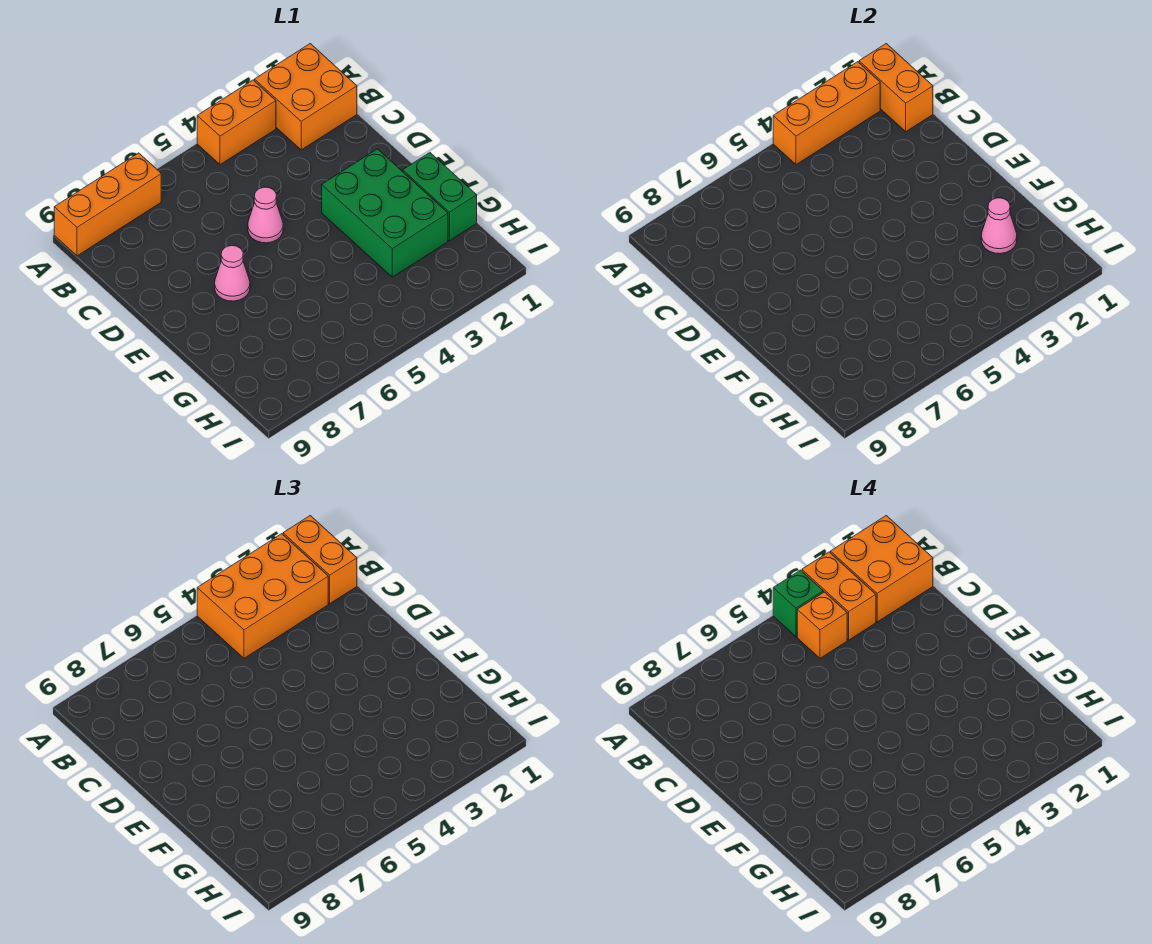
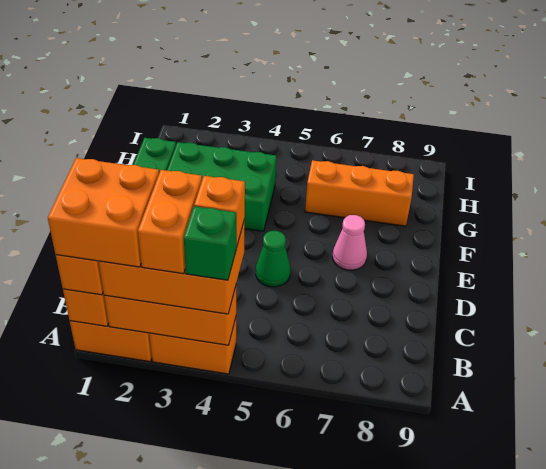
orange 1x3 brick [54,153,161,256] -> orange 1x3 brick moved to [305,160,414,226]
pink 1x1 cone [248,187,283,243] -> green 1x1 cone [256,231,290,287]
green 2x3 brick [322,149,448,277] -> green 2x3 brick turned to [167,142,276,231]
pink 1x1 cone [981,198,1017,254] -> none

